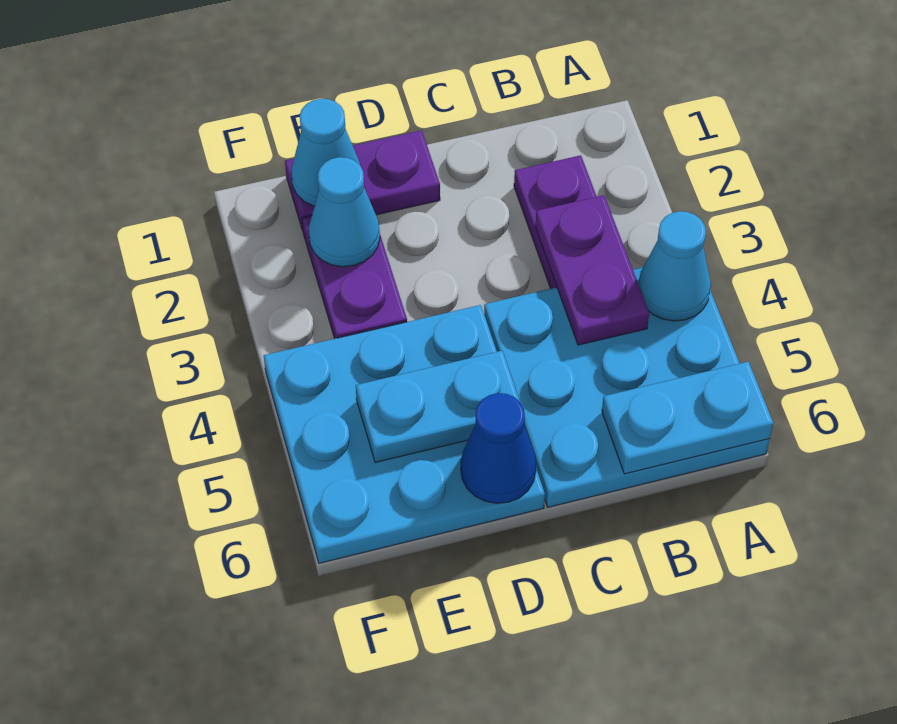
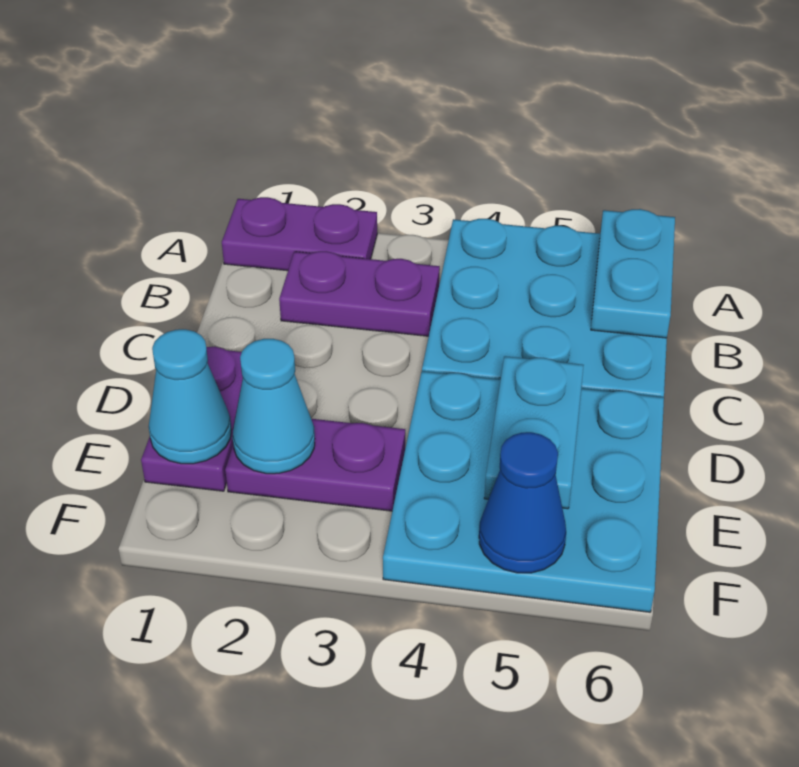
cyan 1x1 cone [638,211,711,321] -> none
purple 1x2 plate [535,195,649,345] -> purple 1x2 plate moved to [222,197,377,271]
blue 1x1 cone [461,393,536,503] -> blue 1x1 cone moved to [479,432,566,573]

